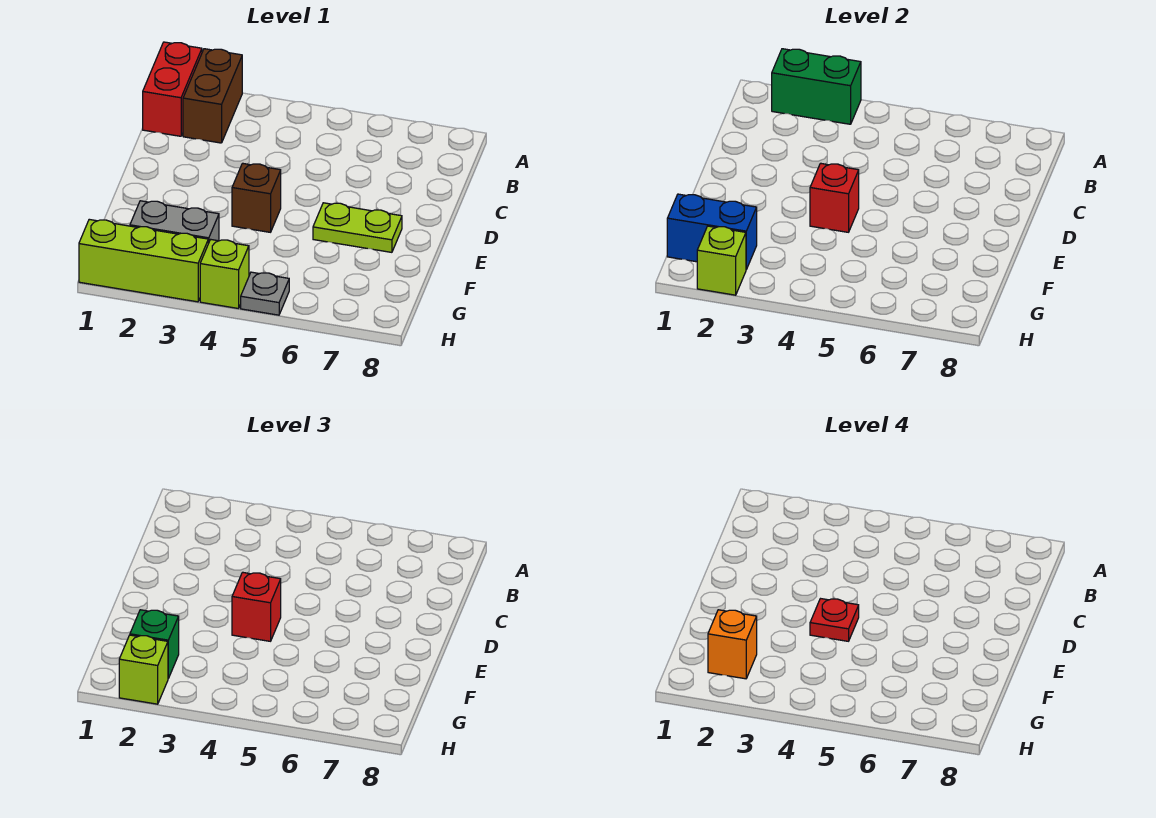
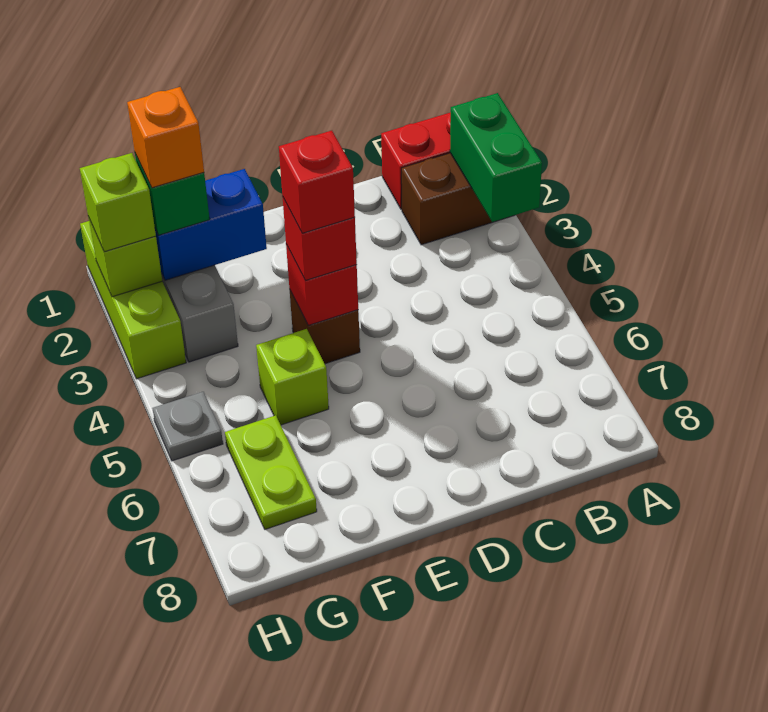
red 1x1 plate [810,599,859,641] -> red 1x1 brick [279,131,355,233]
lime 1x2 plate [313,203,402,252] -> lime 1x2 plate moved to [225,415,317,529]
blue 1x2 brick [667,194,757,269] -> blue 1x2 brick turned to [155,169,267,280]
lime 1x1 brick [200,239,249,309] -> lime 1x1 brick moved to [256,329,329,425]

